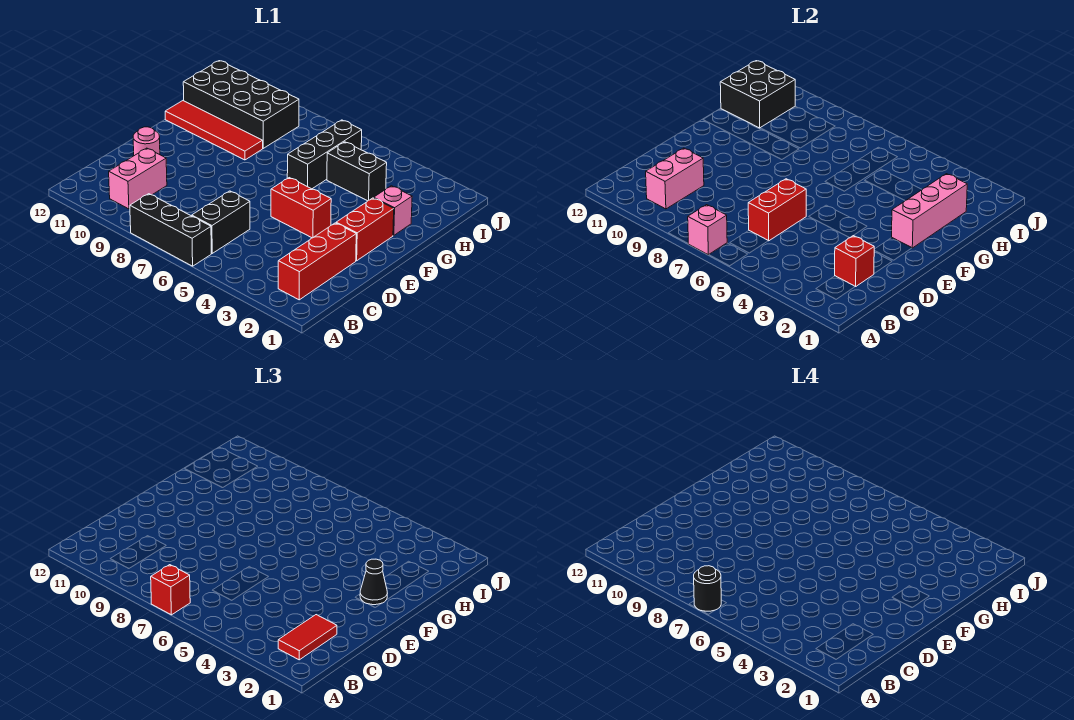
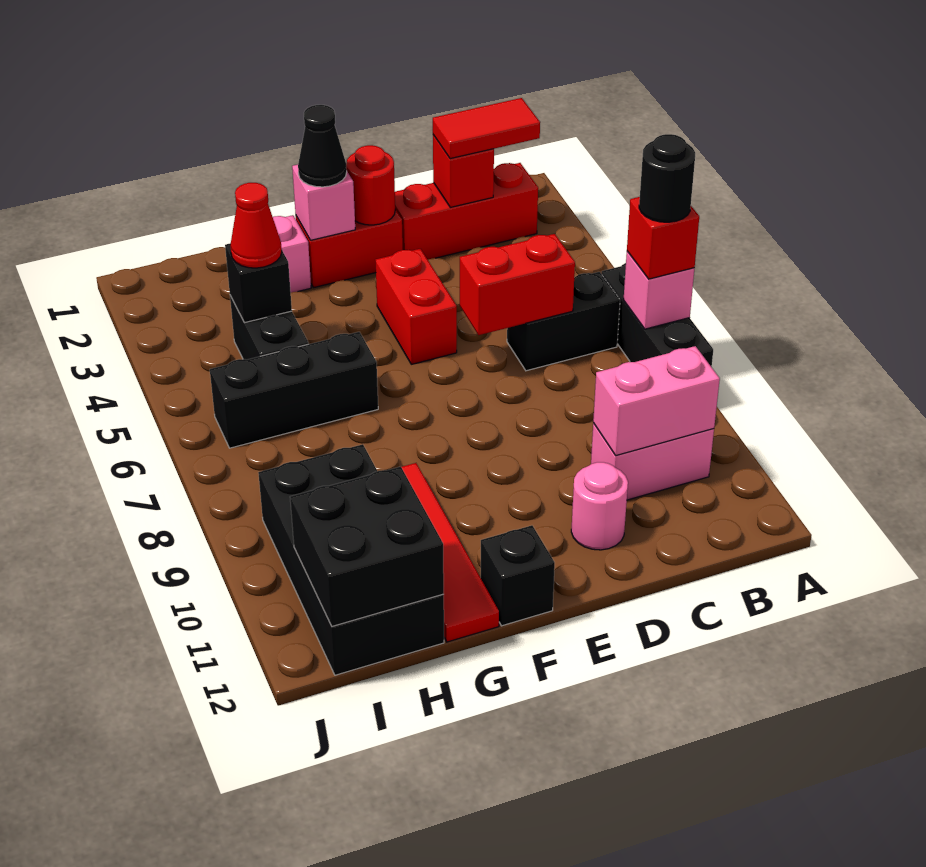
none -> red 1x1 round brick [346,145,395,225]
pink 1x3 brick [892,174,967,248] -> pink 1x1 brick [292,165,355,240]
none -> black 1x1 brick [481,525,555,626]
none -> black 1x1 brick [225,243,292,323]
none -> red 1x1 cone [230,183,282,268]

